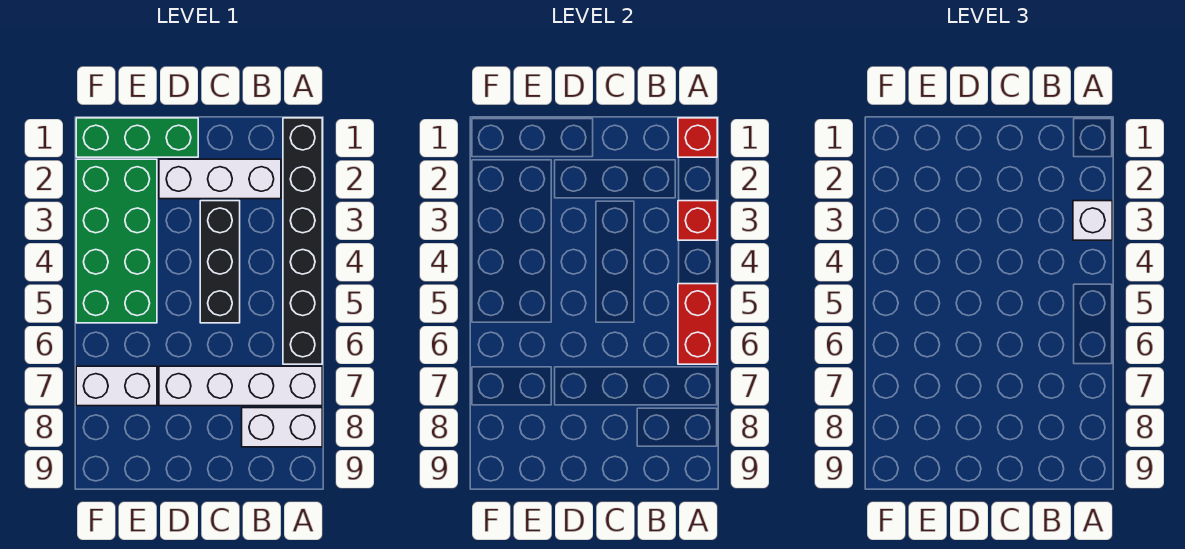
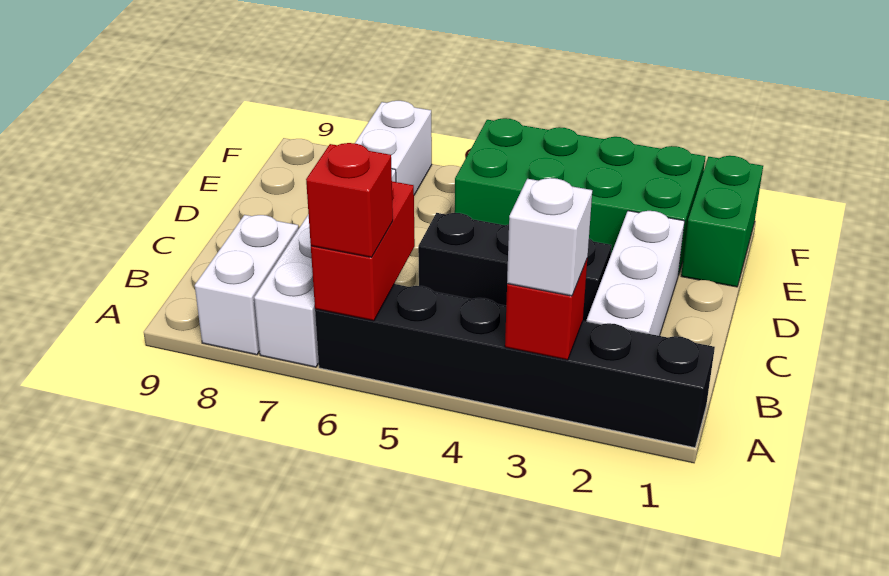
red 1x1 brick [678,118,717,157] -> red 1x1 brick moved to [306,143,393,257]
red 1x2 brick [678,284,717,364] -> red 1x2 brick turned to [311,182,415,321]
green 1x3 brick [76,118,198,157] -> green 1x2 brick [681,156,763,287]

